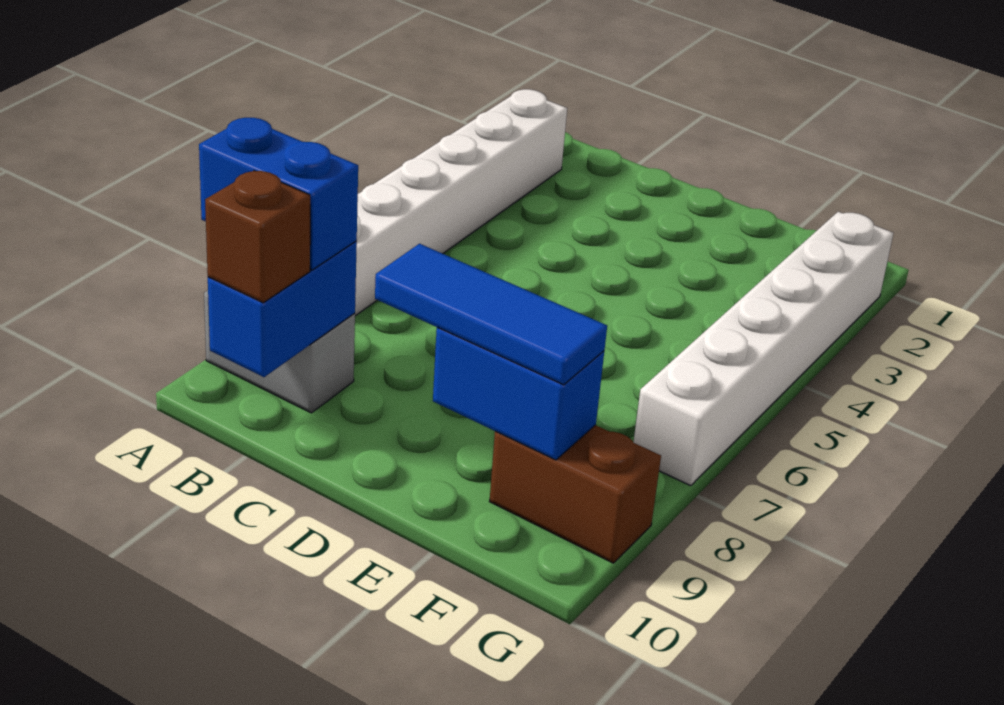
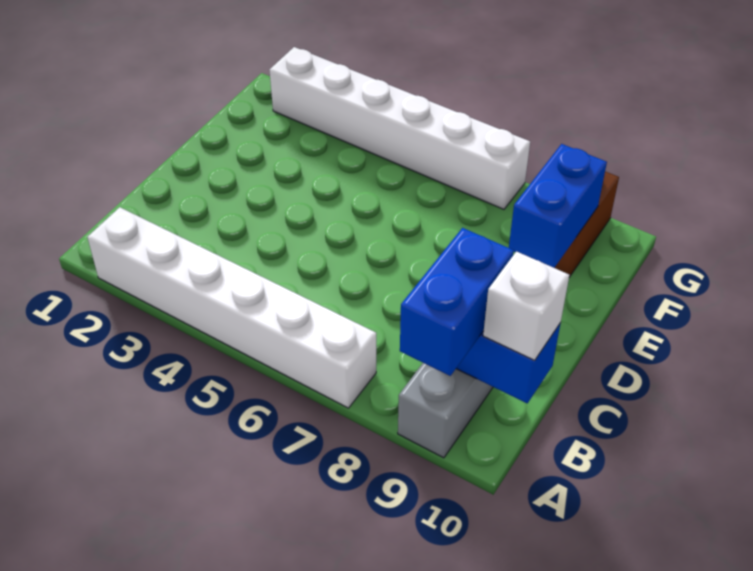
brown 1x1 brick [205,171,310,303] -> white 1x1 brick [483,252,569,360]
blue 1x3 tile [375,244,607,385] -> none

